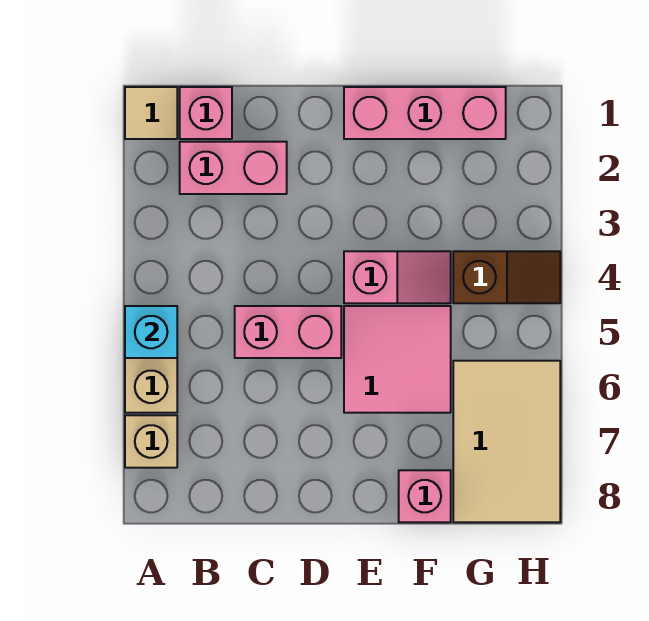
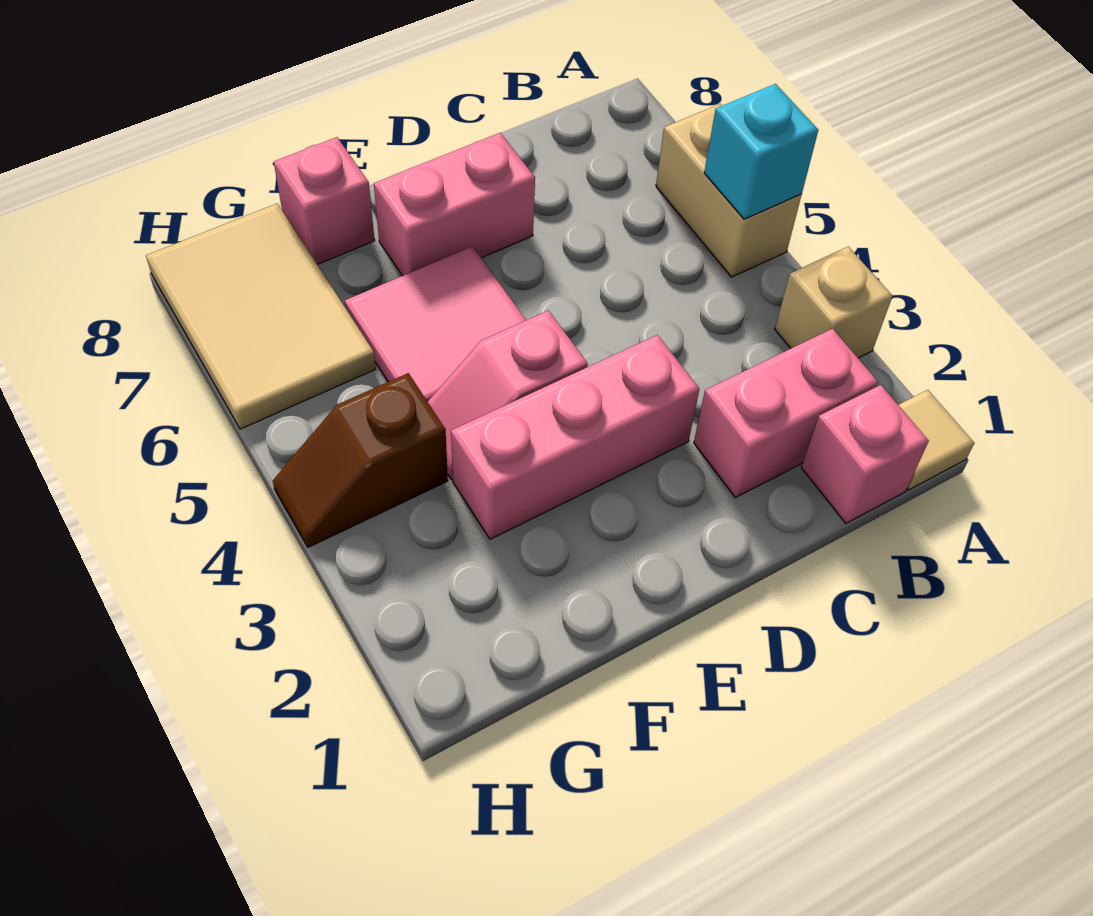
tan 1x1 brick [125,415,177,468] -> tan 1x1 brick moved to [775,247,892,358]
pink 1x2 brick [235,306,341,358] -> pink 1x2 brick moved to [374,133,535,276]
pink 1x3 brick [344,87,506,139] -> pink 1x3 brick moved to [451,335,699,539]

